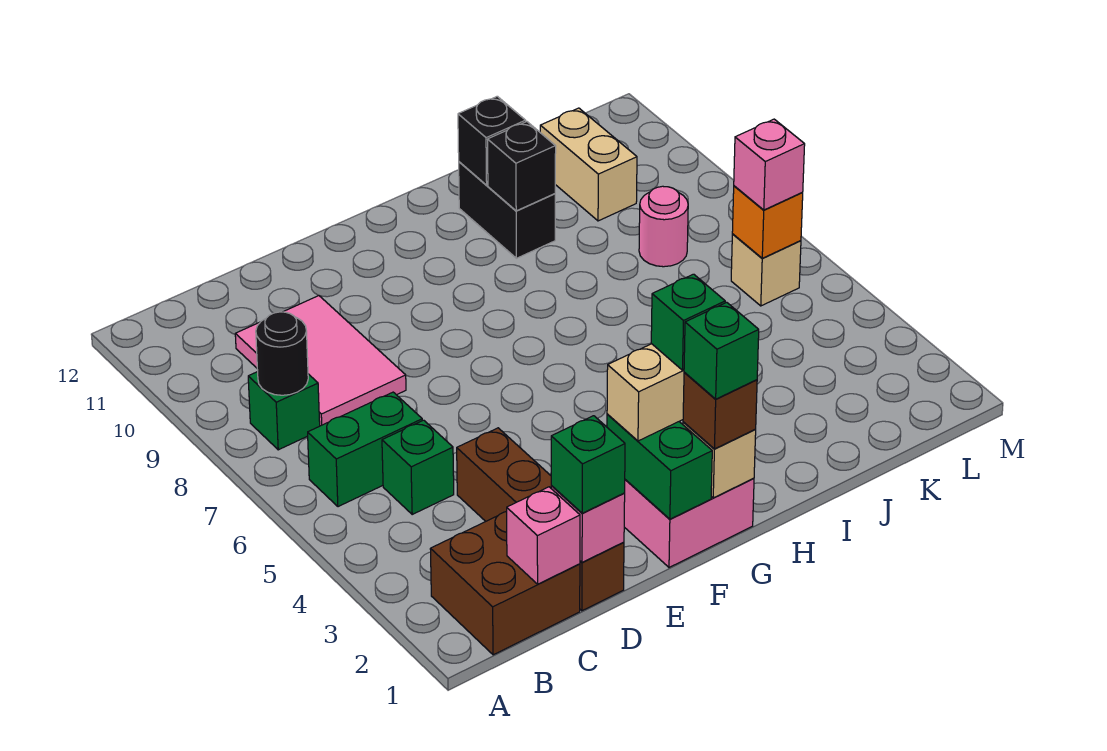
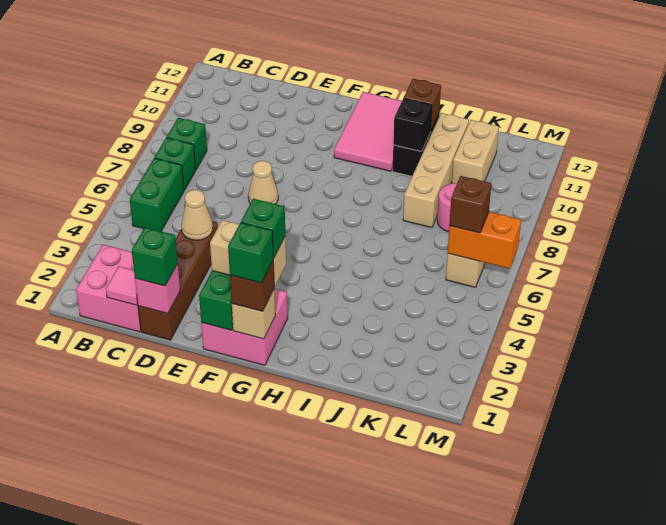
brown 2x2 brick [430,512,580,655] -> pink 2x2 brick [76,245,141,332]
green 1x2 brick [308,392,422,507] -> green 1x2 brick turned to [130,158,184,231]
black 1x1 round brick [256,312,308,395] -> none
pink 1x1 brick [507,487,580,584] -> pink 1x1 tile [106,266,138,305]
green 1x1 brick [382,420,454,514] -> green 1x1 brick moved to [155,138,196,190]
pink 2x3 tile [235,296,406,426] -> pink 2x3 tile moved to [334,92,402,171]
none -> tan 1x1 cone [181,190,213,240]
none -> tan 1x1 cone [248,161,278,204]
black 1x1 brick [458,96,526,185] -> brown 1x1 brick [404,79,441,130]
none -> tan 1x4 brick [403,113,469,228]
orange 1x1 brick [732,186,803,258] -> orange 1x2 brick [448,212,521,269]
pink 1x1 brick [734,119,805,210] -> brown 1x1 brick [449,176,491,233]

